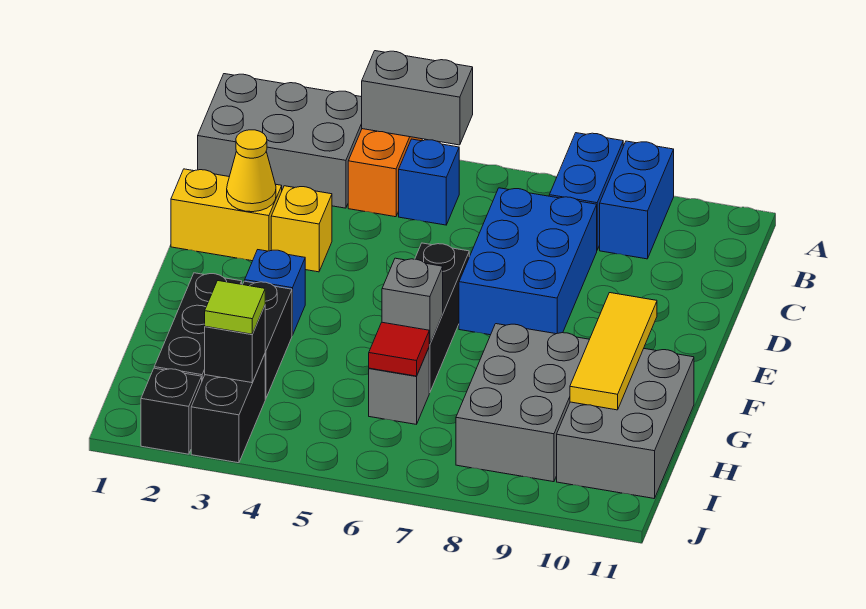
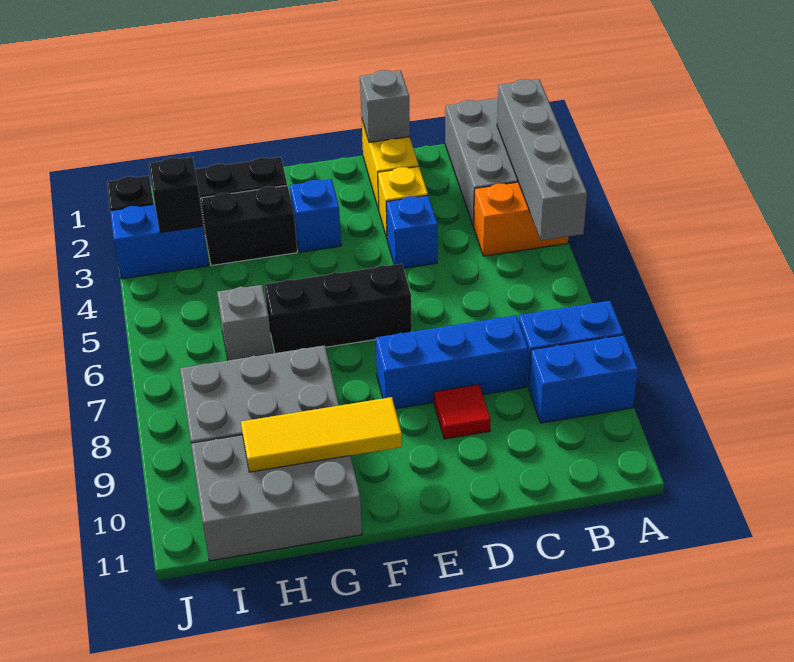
grey 1x2 brick [362,51,473,145] -> grey 1x4 brick [497,79,587,241]
blue 1x1 brick [399,139,459,225] -> blue 1x1 brick moved to [386,196,438,268]
blue 2x3 brick [459,188,597,335] -> blue 1x3 brick [376,316,528,409]
yellow 1x1 cone [227,130,276,212] -> none
grey 1x1 brick [382,258,443,344] -> grey 1x1 brick moved to [360,70,410,142]
red 1x1 tile [369,322,429,376] -> red 1x1 tile moved to [434,385,491,439]
black 1x2 brick [191,354,265,463] -> blue 1x2 brick [110,204,209,279]
lime 1x1 tile [205,281,265,334] -> none

